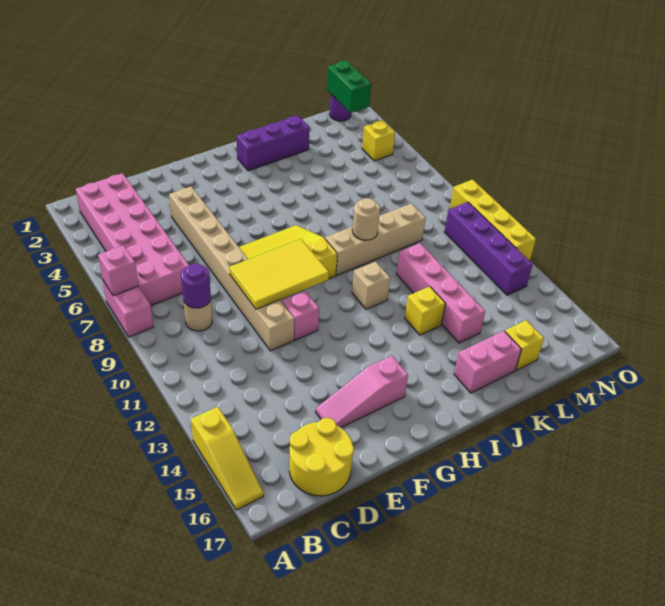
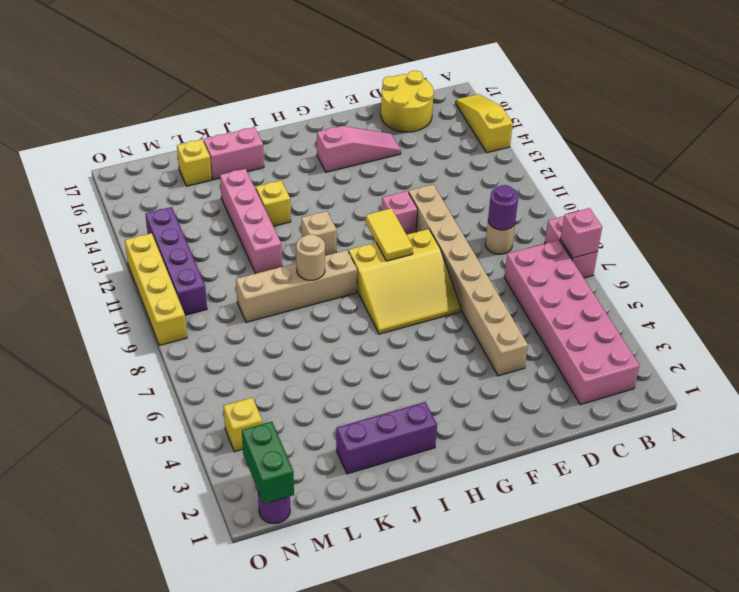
yellow 2x3 tile [229,239,329,309] -> yellow 1x2 tile [366,208,413,261]

